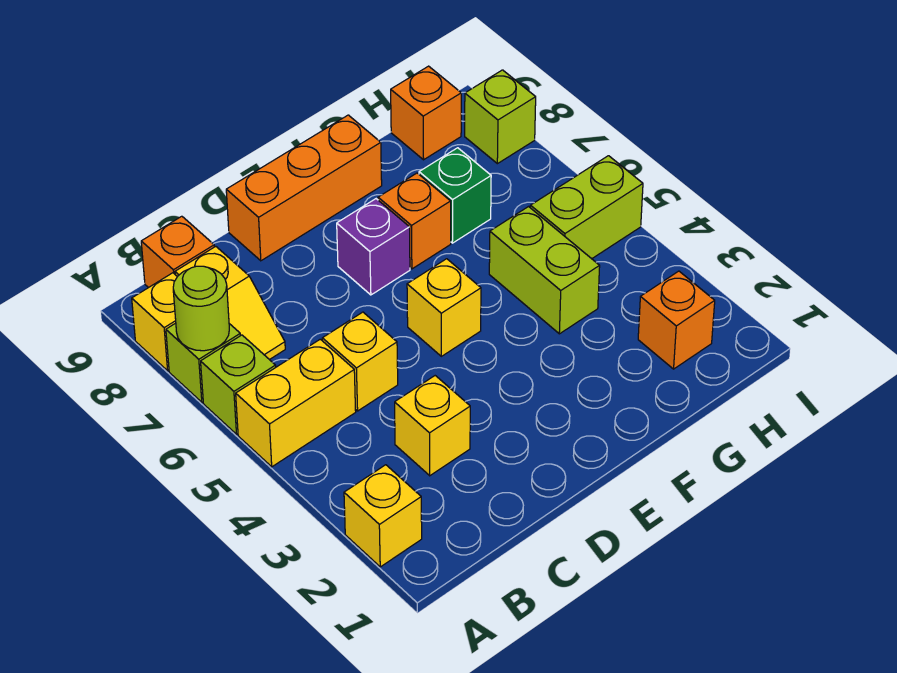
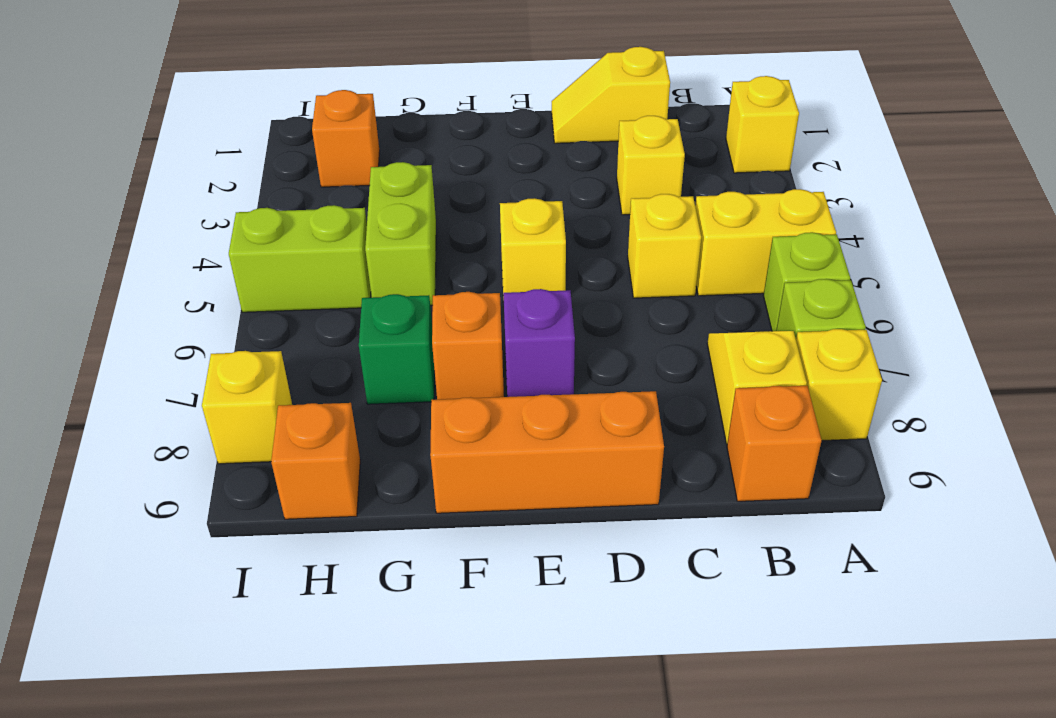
lime 1x1 round brick [173,266,229,351] -> none
none -> yellow 1x2 slope [552,47,670,143]
lime 1x1 brick [465,70,536,164] -> yellow 1x1 brick [202,351,292,464]

